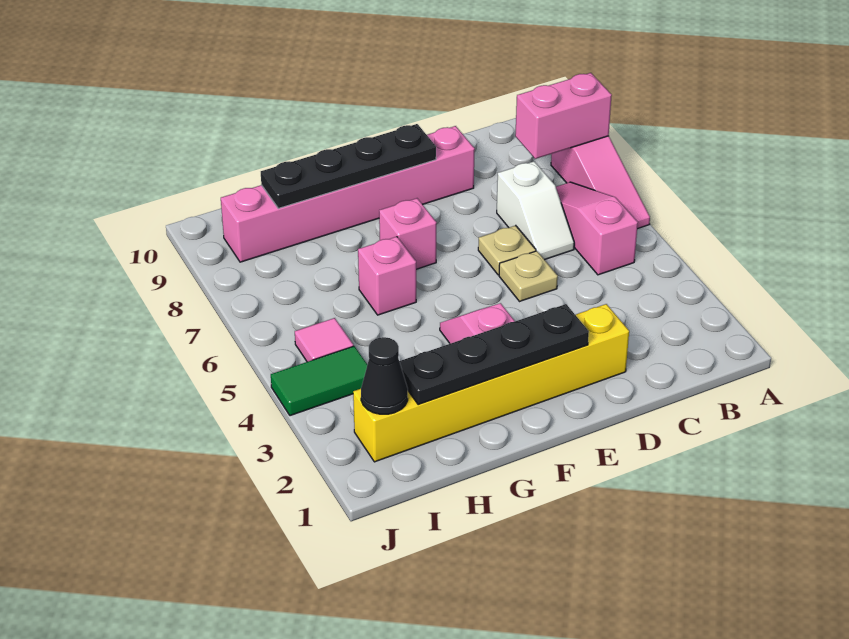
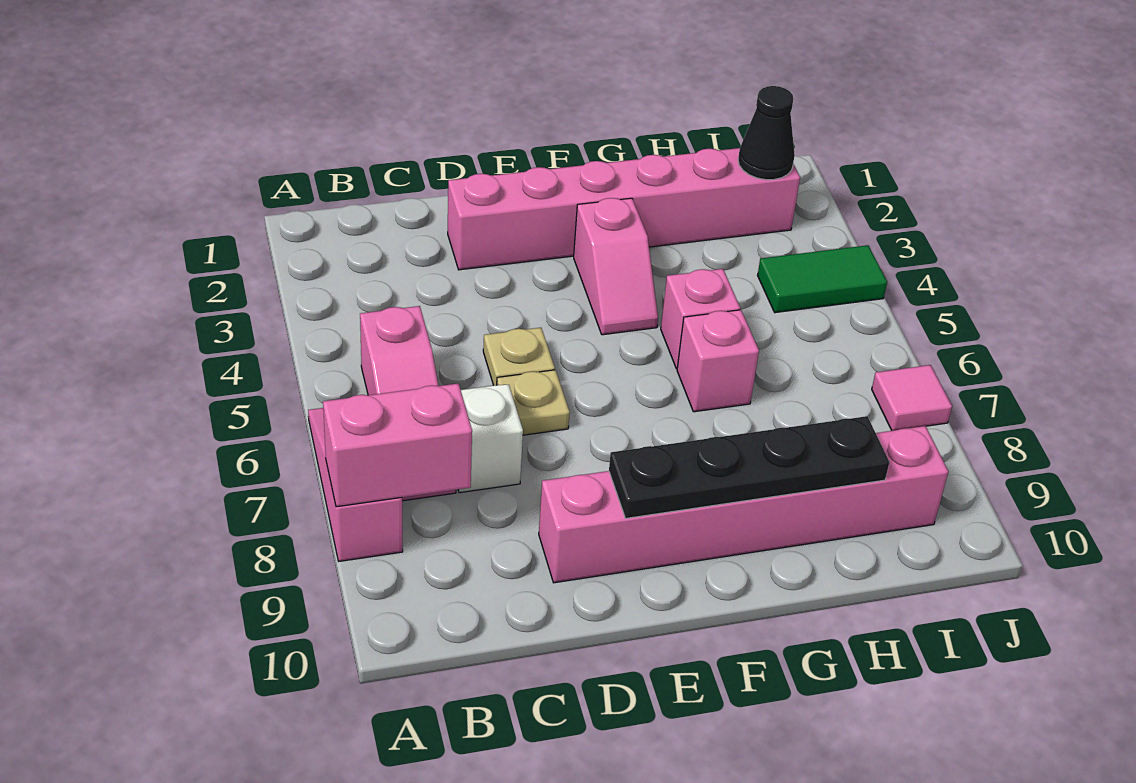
yellow 1x6 brick [353,304,629,462] -> pink 1x6 brick [448,148,800,270]
black 1x4 plate [399,304,589,405] -> none
pink 1x1 brick [379,198,437,269] -> pink 1x1 brick moved to [661,269,740,369]
pink 1x1 tile [295,318,354,362] -> pink 1x1 tile moved to [872,365,952,431]

